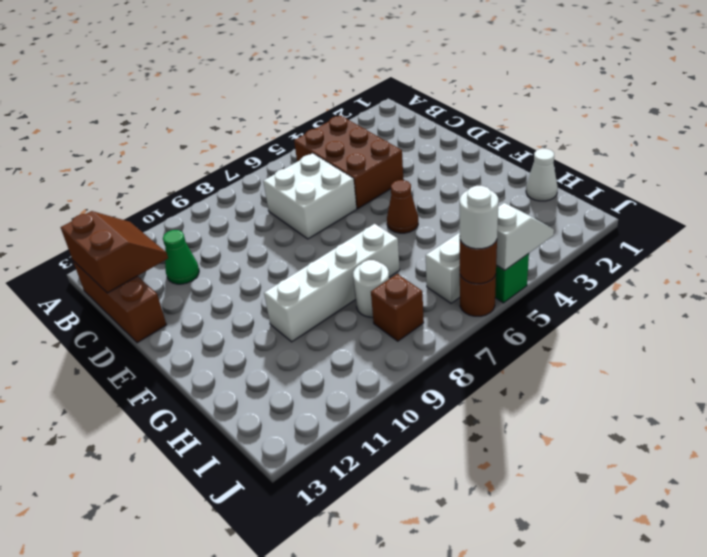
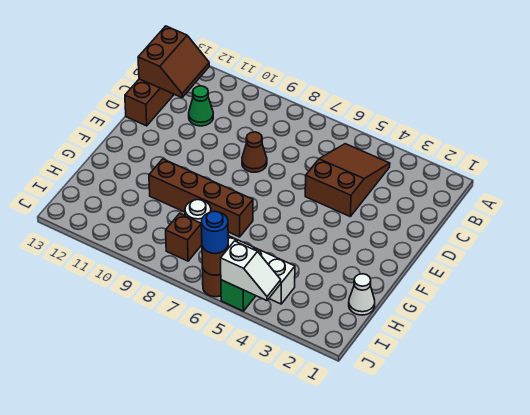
brown 2x3 brick [294,115,403,209] -> brown 2x3 slope [305,144,390,216]
white 2x2 brick [263,153,357,239] -> none
brown 1x1 cone [387,180,418,233] -> brown 1x1 cone moved to [242,132,267,172]
white 1x4 brick [264,224,400,342] -> brown 1x4 brick [149,159,253,237]
white 1x1 round brick [460,186,498,249] -> blue 1x1 round brick [202,211,228,253]

